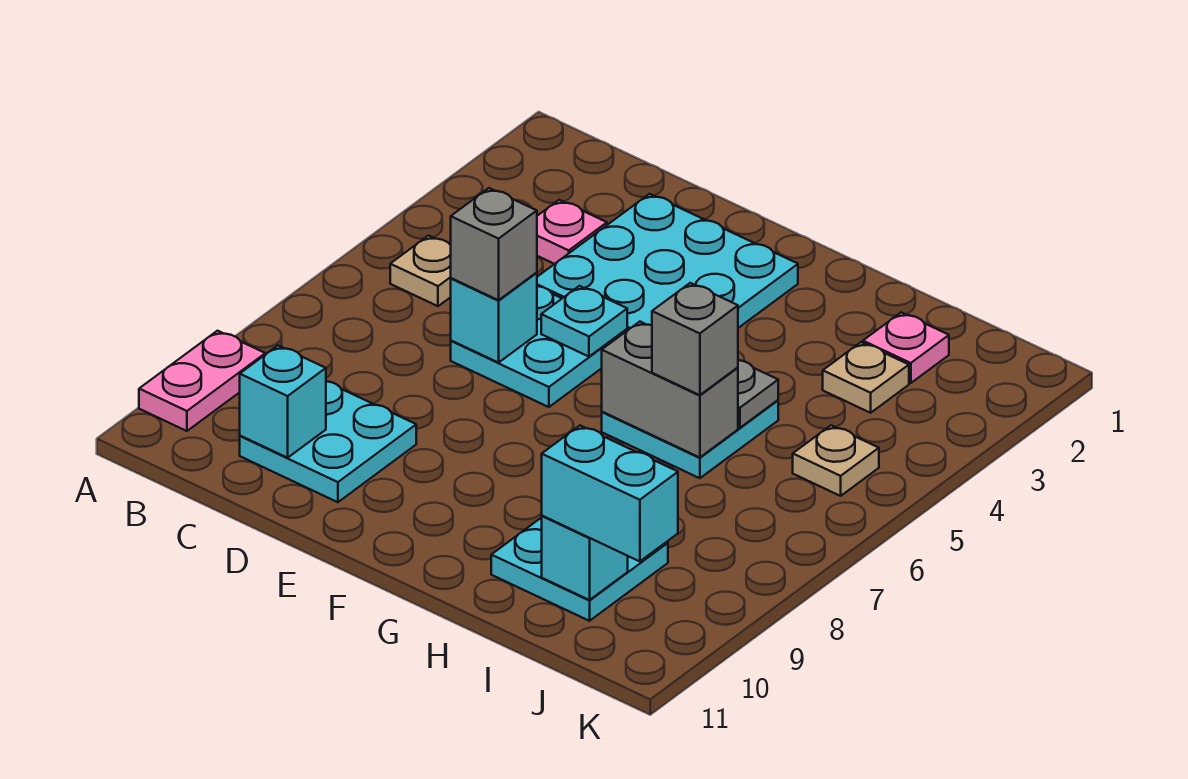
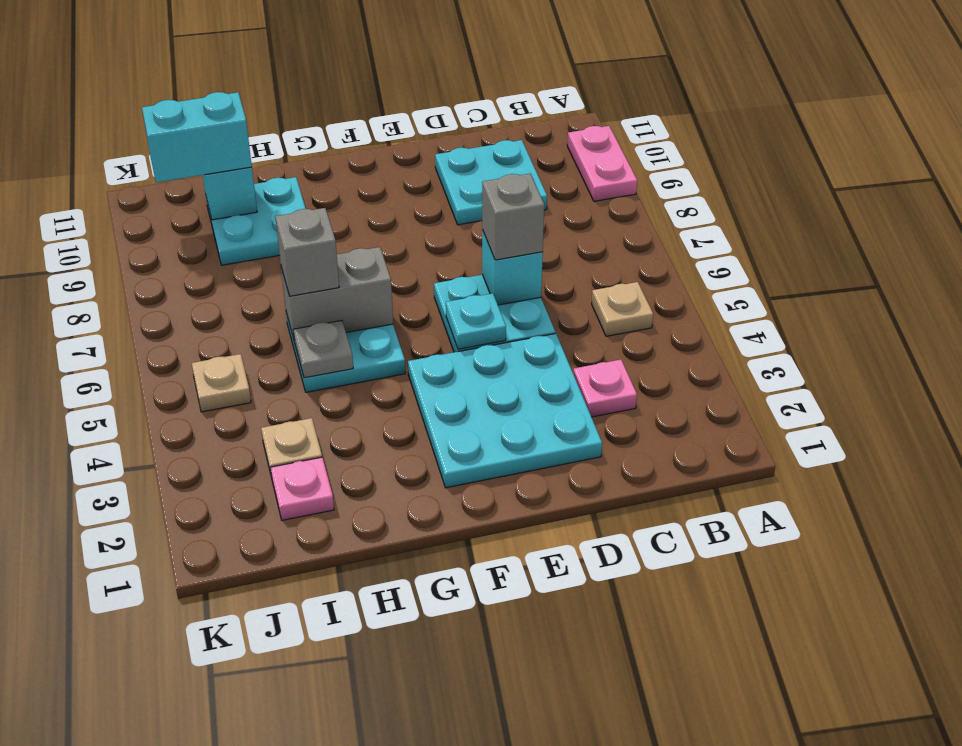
cyan 1x1 brick [240,346,326,458] -> none

